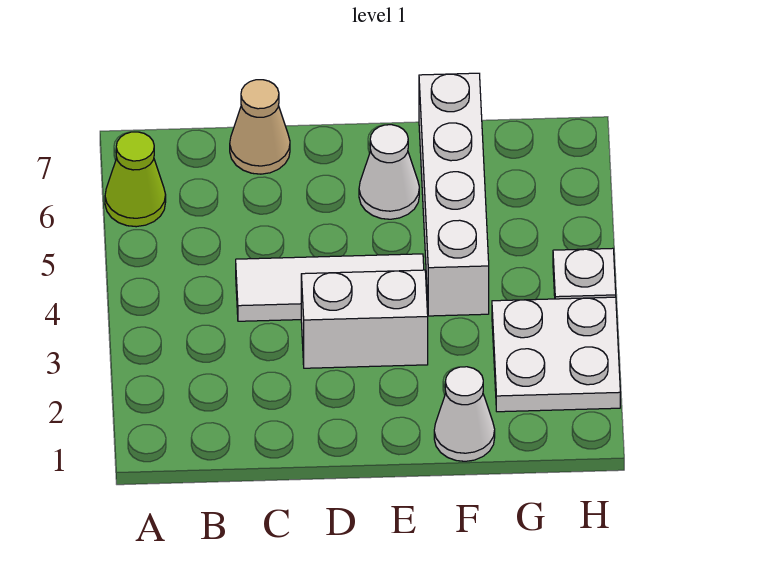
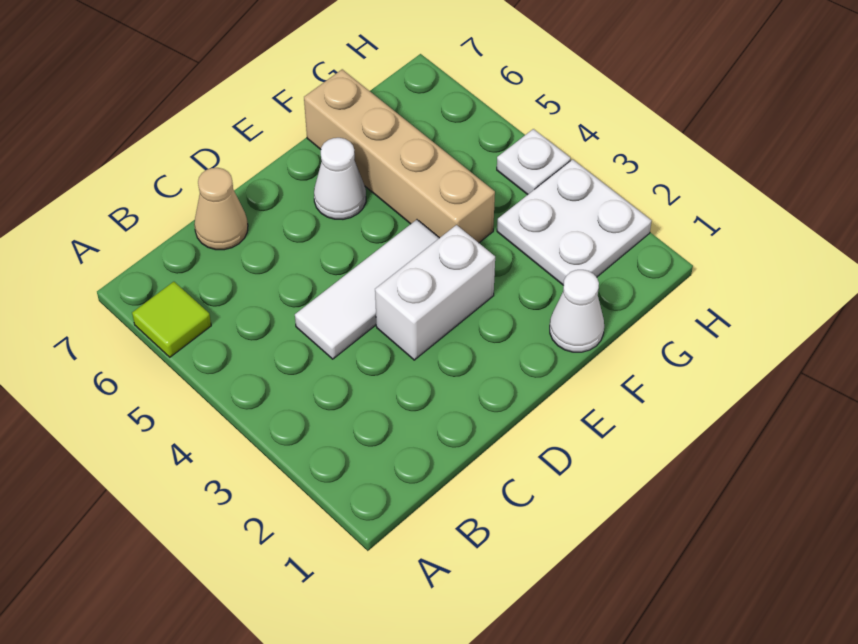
lime 1x1 cone [105,132,166,227] -> lime 1x1 tile [132,282,211,357]
white 1x4 brick [419,73,489,316] -> tan 1x4 brick [304,69,495,243]

